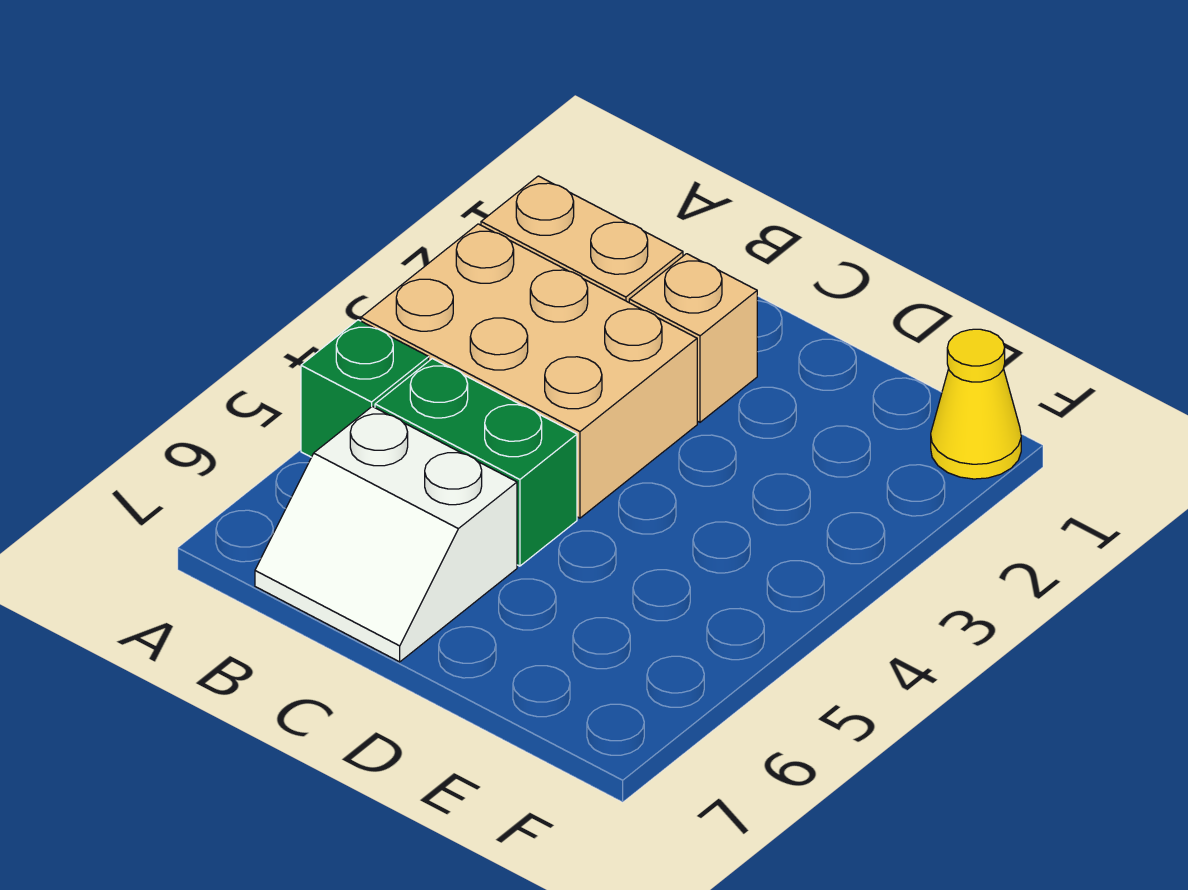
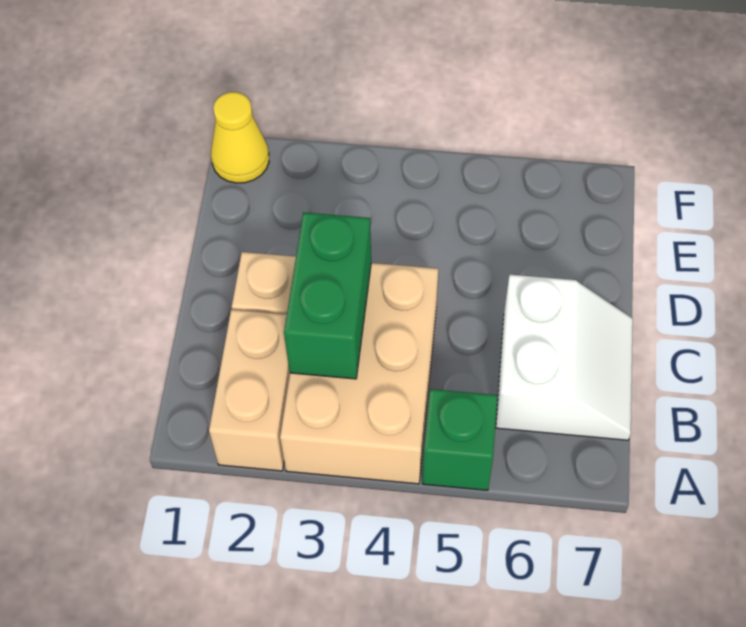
green 1x2 brick [375,359,577,566] -> green 1x2 brick moved to [284,212,371,379]

